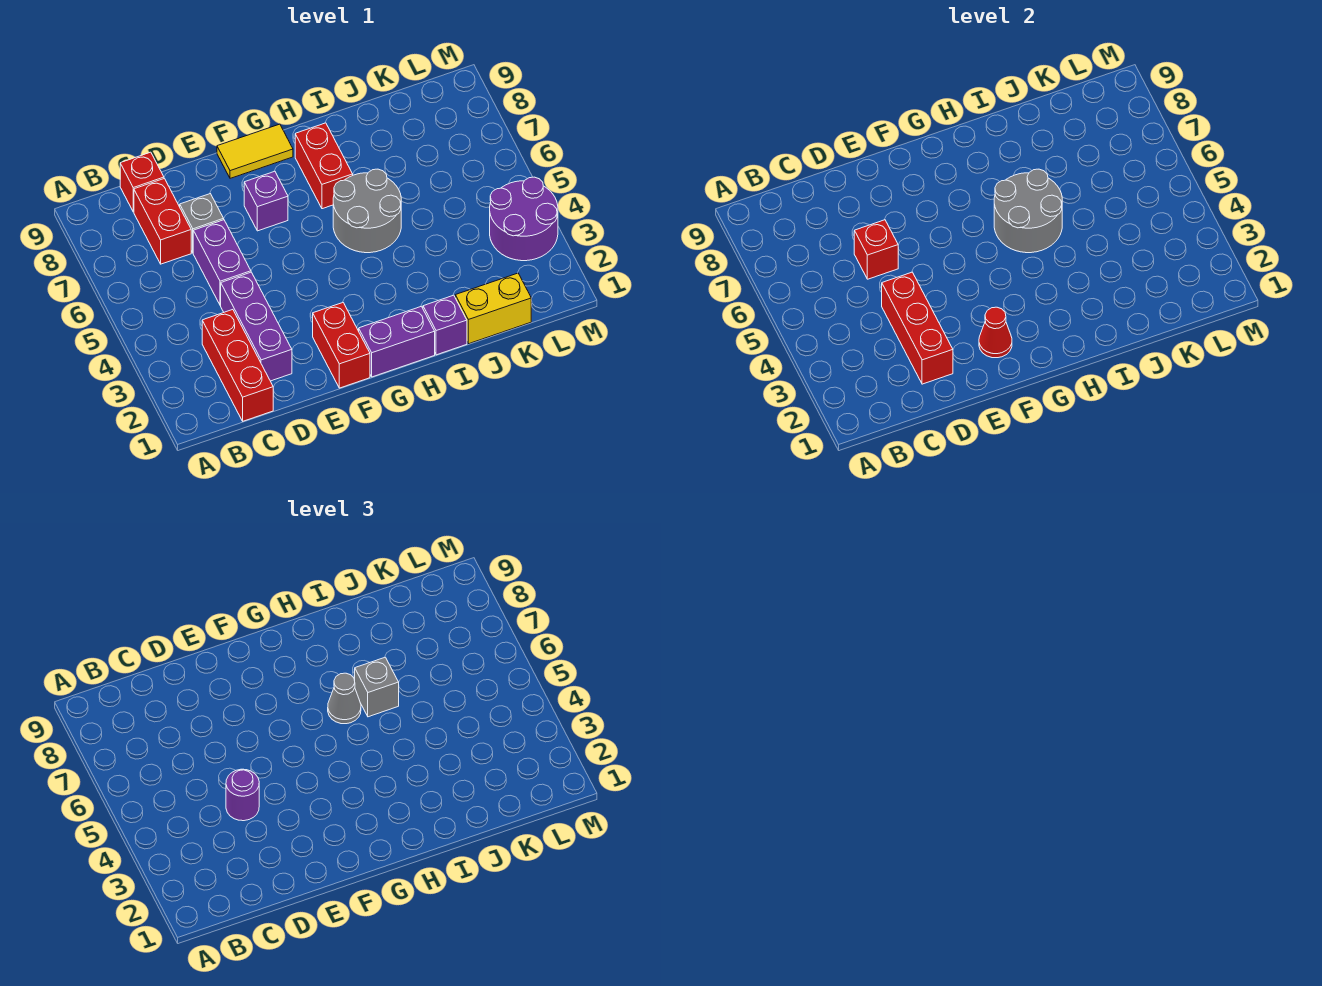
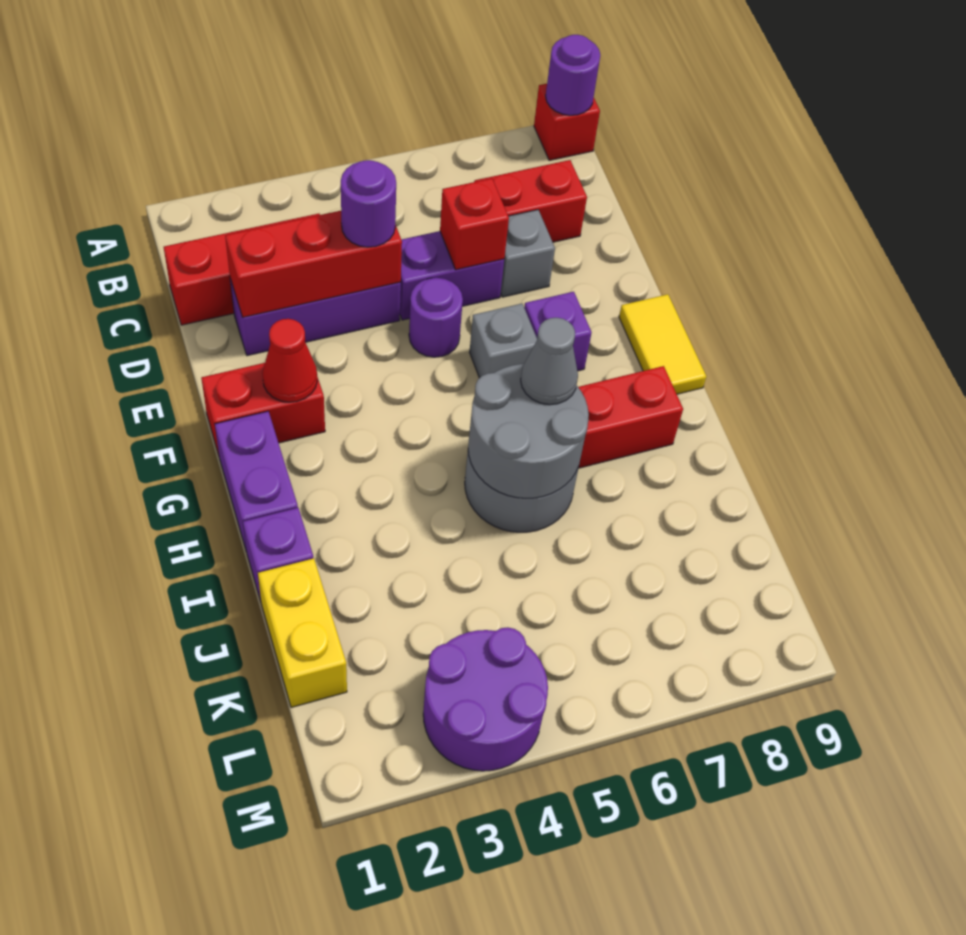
none -> purple 1x1 round brick [546,35,600,115]
red 1x1 brick [120,152,164,212] -> red 1x1 brick moved to [534,84,600,160]
none -> purple 1x1 round brick [409,278,463,357]
grey 1x1 brick [355,657,399,717] -> grey 1x1 brick moved to [470,304,537,378]

